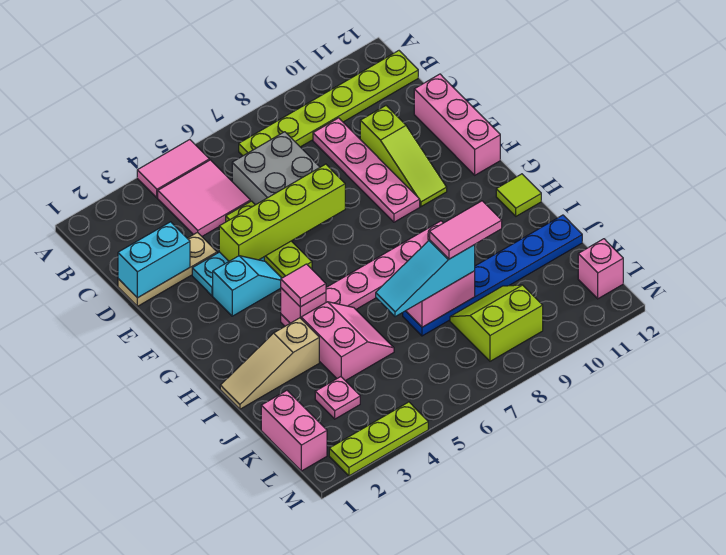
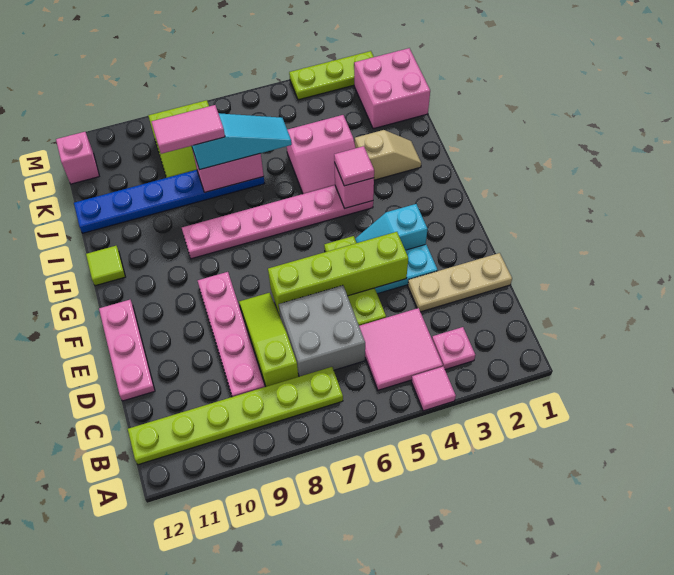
pink 1x2 tile [137,140,209,198] -> pink 1x1 tile [411,367,456,411]
cyan 1x2 brick [118,222,190,298] -> none
lime 1x3 slope [360,106,447,207] -> lime 1x3 slope moved to [239,293,298,386]
pink 1x3 brick [414,74,500,175] -> pink 1x3 plate [99,300,155,401]
tan 1x3 slope [220,318,319,409] -> tan 1x2 slope [355,130,421,180]
pink 2x2 slope [301,302,394,381] -> pink 2x2 slope turned to [287,115,355,194]
pink 1x2 brick [261,391,327,471] -> pink 2x2 brick [354,48,430,129]
pink 1x1 plate [315,377,360,419] -> pink 1x1 plate moved to [432,327,475,370]

